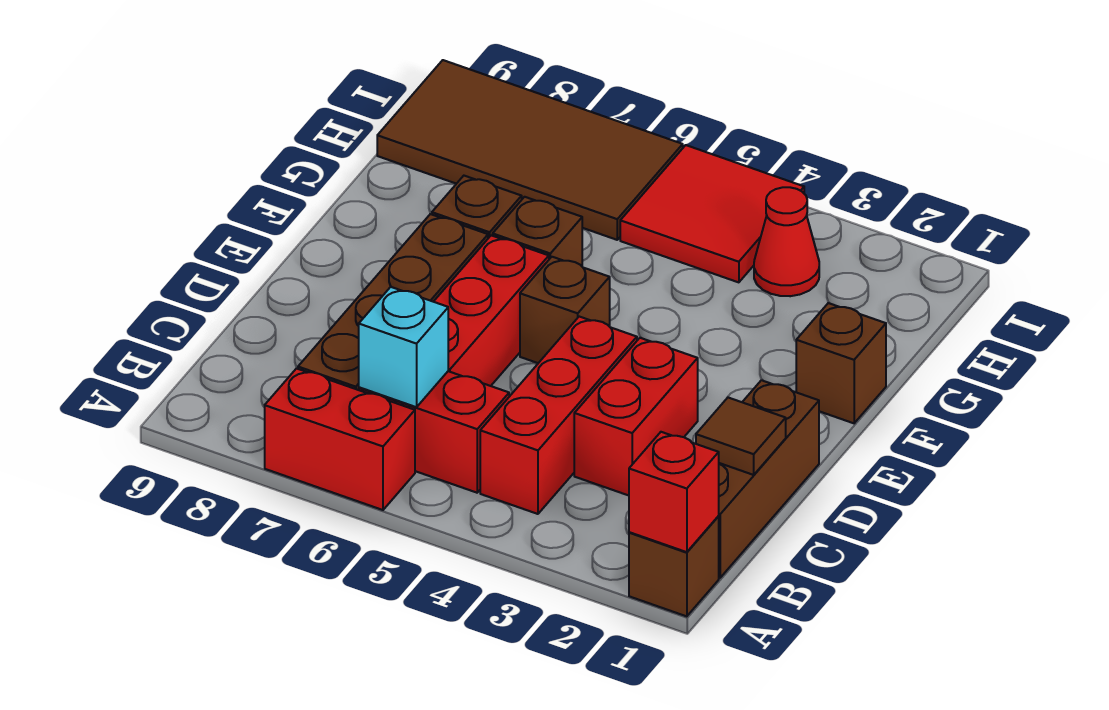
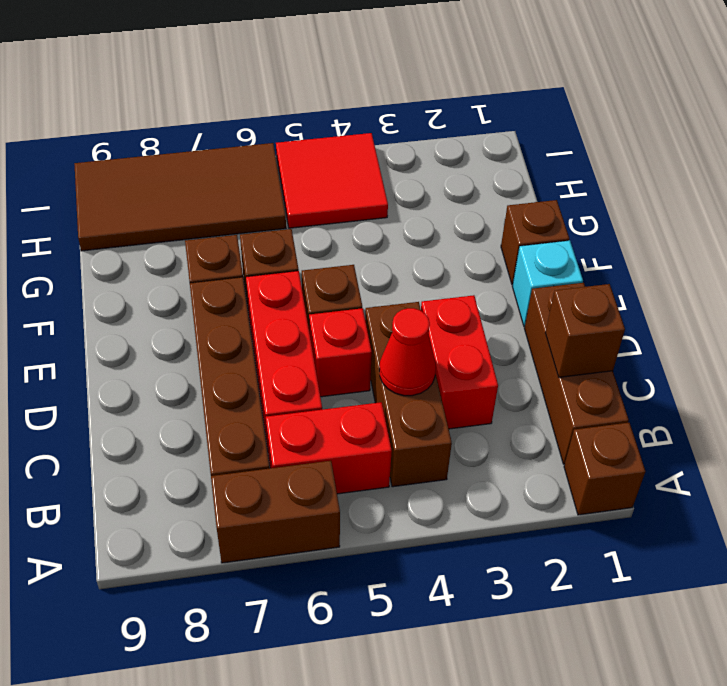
red 1x1 brick [629,432,719,552] -> red 1x1 brick moved to [309,308,372,397]
red 1x2 brick [265,369,415,510] -> brown 1x2 brick [211,461,340,563]
red 1x3 brick [480,317,637,514] -> brown 1x3 brick [365,302,452,487]
cyan 1x1 brick [359,287,448,407] -> cyan 1x1 brick moved to [512,240,583,327]
brown 1x1 tile [696,398,786,475] -> brown 1x1 brick [545,284,625,377]
red 1x1 cone [754,187,819,296] -> red 1x1 cone moved to [379,308,436,396]

